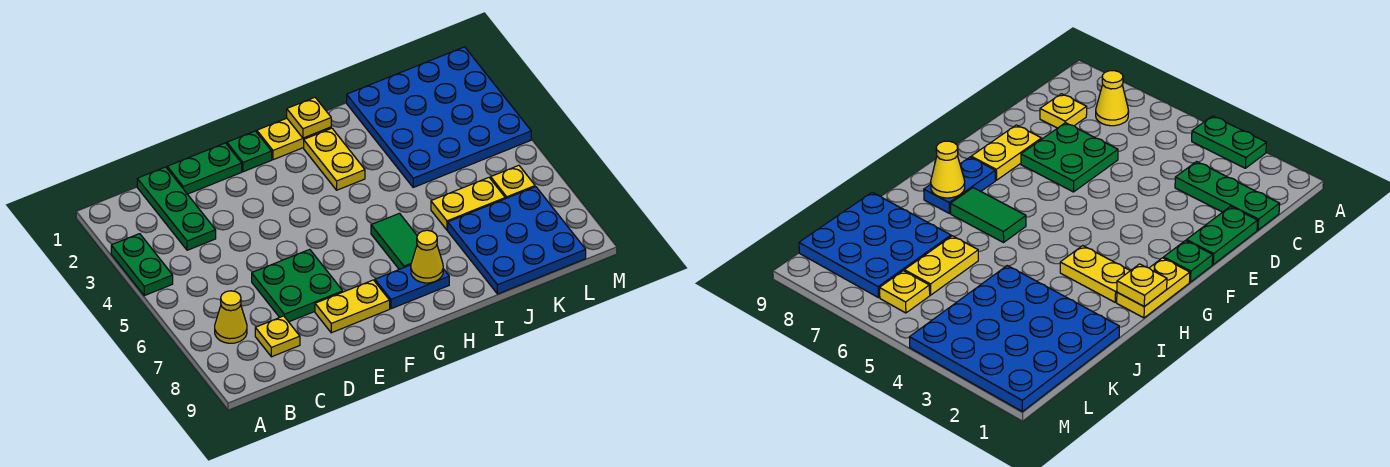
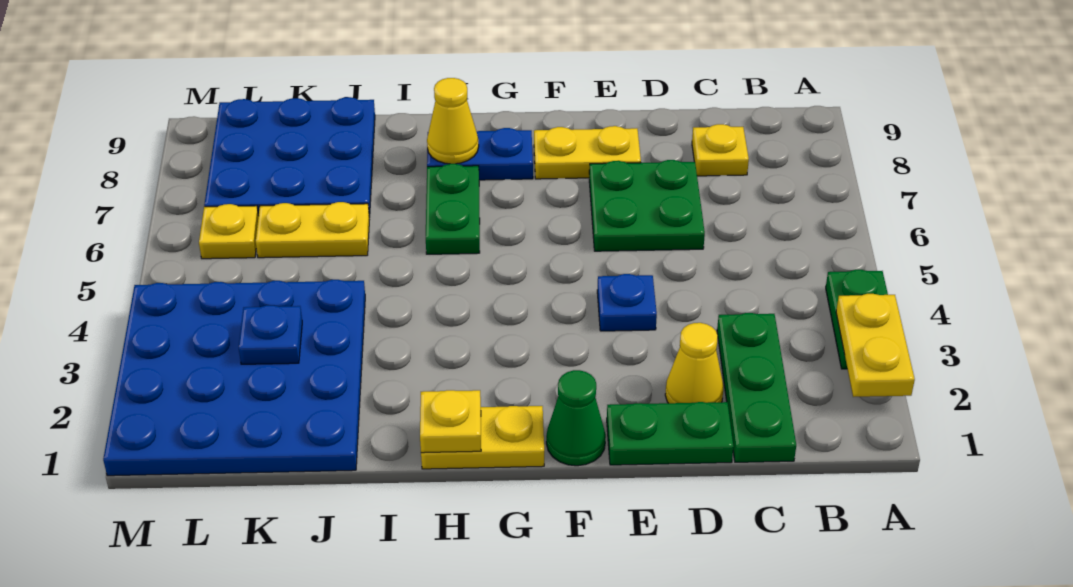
yellow 1x1 cone [215,291,247,343] -> yellow 1x1 cone moved to [665,323,724,403]
none -> blue 1x1 plate [597,274,657,331]
green 1x1 plate [227,131,272,172] -> green 1x1 cone [546,370,606,466]
yellow 1x2 plate [304,128,365,190] -> yellow 1x2 plate moved to [836,294,915,397]
green 1x2 tile [371,213,417,269] -> green 1x2 plate [426,164,480,254]
none -> blue 1x1 plate [239,305,302,364]

